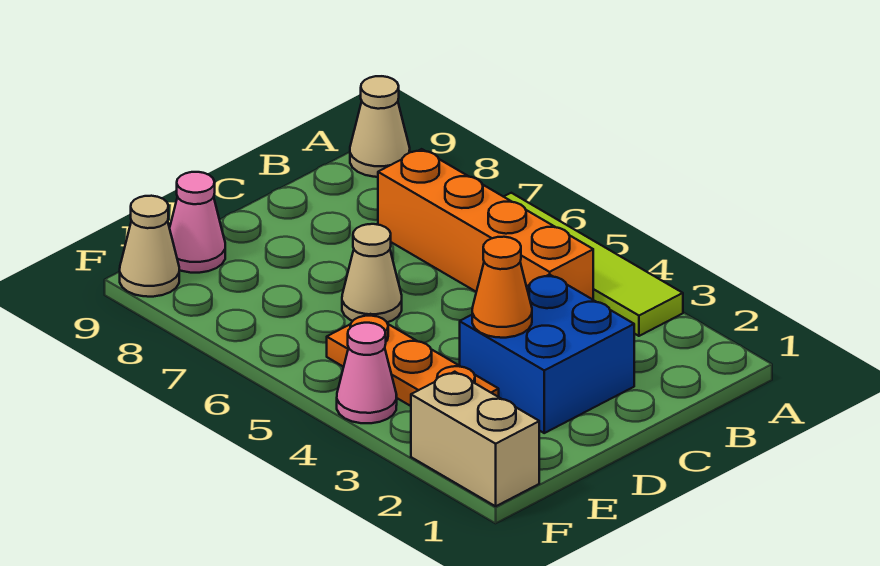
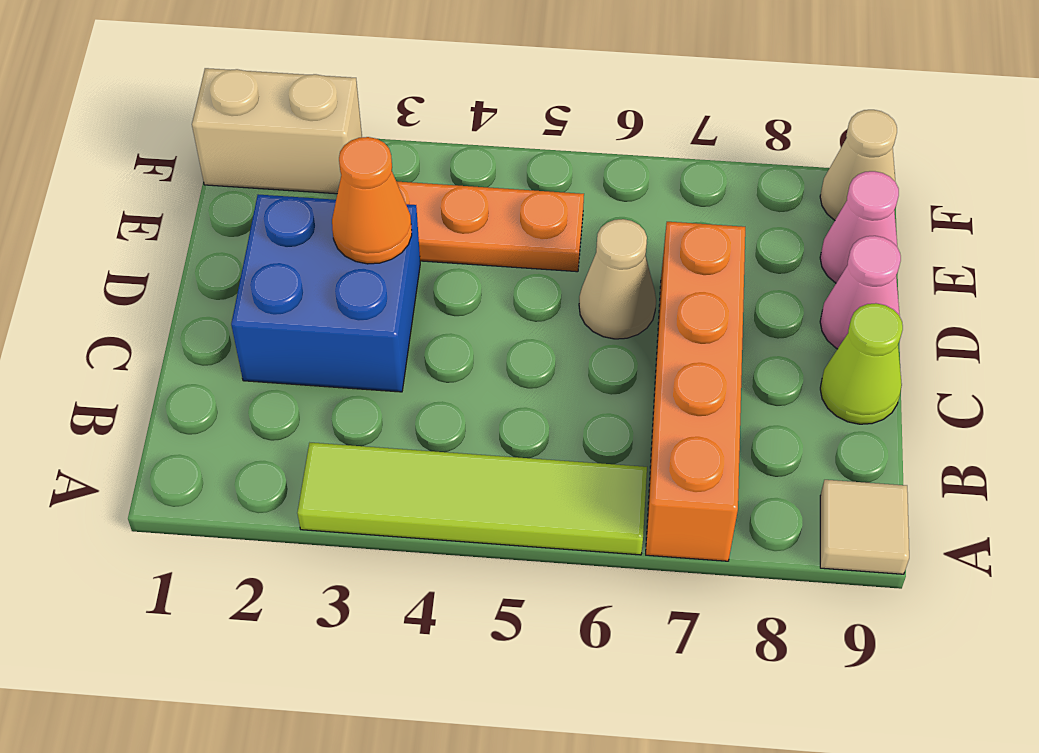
tan 1x1 cone [350,76,410,177] -> tan 1x1 tile [820,480,909,574]
orange 1x4 brick [378,149,593,300] -> orange 1x4 brick turned to [646,222,745,561]
none -> lime 1x1 cone [820,303,903,424]
pink 1x1 cone [337,323,397,423] -> pink 1x1 cone moved to [820,236,901,349]

